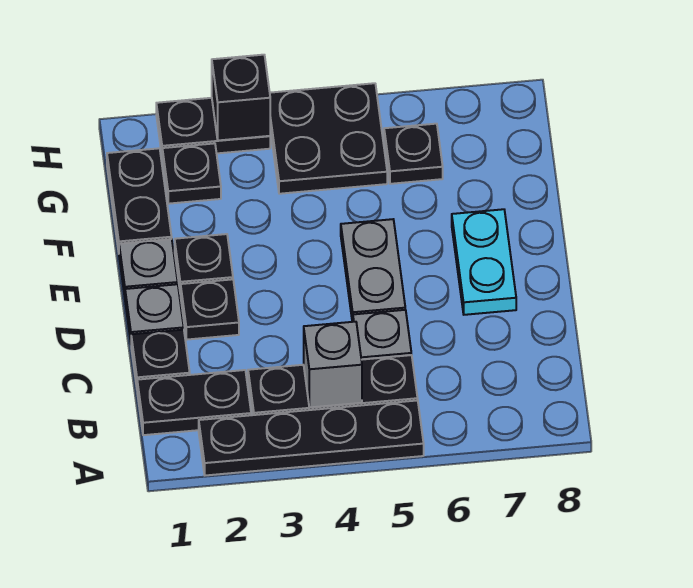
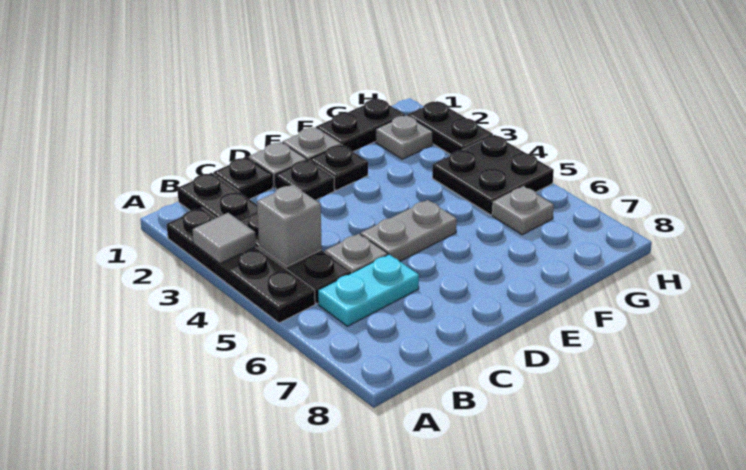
none -> grey 1x1 tile [193,213,256,264]
cyan 1x2 plate [452,209,516,315] -> cyan 1x2 plate moved to [318,254,419,326]
black 1x1 plate [162,143,221,204] -> grey 1x1 plate [376,115,433,159]
black 1x1 plate [384,124,443,184] -> grey 1x1 plate [492,186,554,235]
black 1x1 brick [212,55,270,140] -> none

